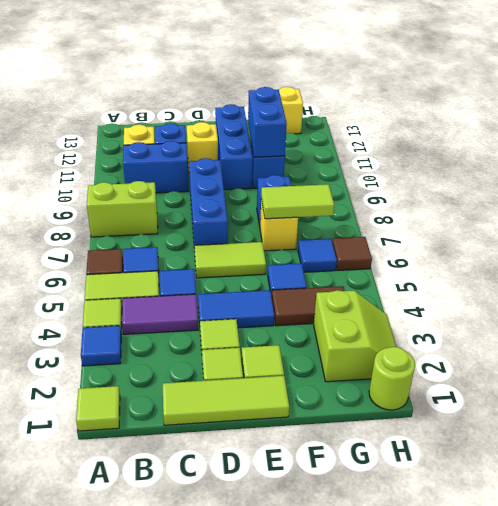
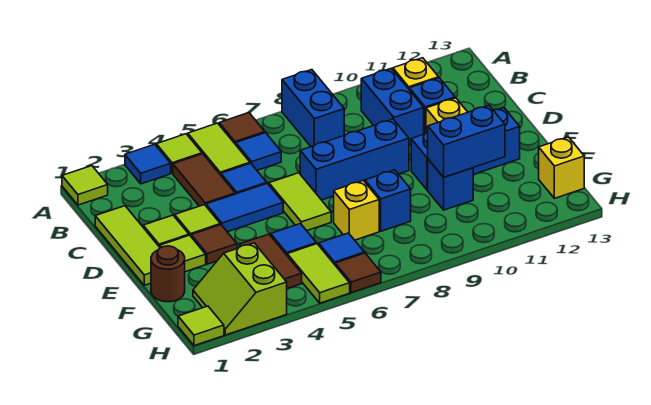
lime 1x2 brick [87,181,158,237] -> blue 1x2 brick [282,70,344,147]
purple 1x2 tile [122,294,198,334] -> brown 1x2 tile [173,154,235,206]
blue 1x2 tile [198,290,274,328] -> blue 1x2 tile turned to [206,183,283,232]
none -> brown 1x1 tile [191,225,237,264]
none -> brown 1x1 round brick [151,246,185,302]
lime 1x2 tile [261,184,334,219] -> lime 1x2 tile moved to [287,244,350,303]
lime 2x2 slope [314,290,397,382] -> lime 2x2 slope turned to [193,243,287,335]
lime 1x1 round brick [369,347,415,410] -> lime 1x1 tile [178,306,224,346]

